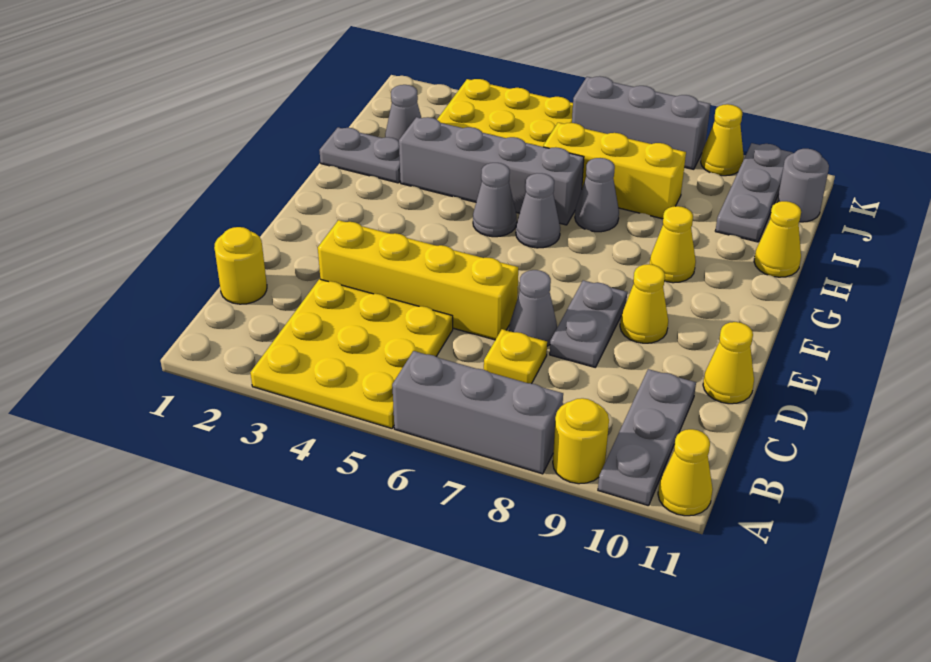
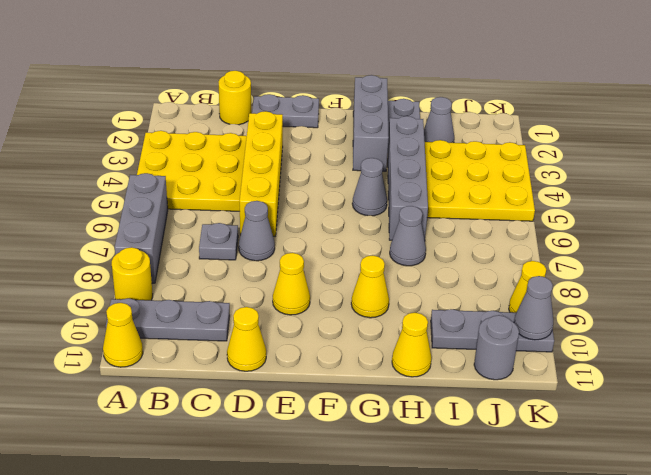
yellow 1x1 plate [484,329,547,384] -> grey 1x1 plate [199,223,238,260]
grey 1x2 plate [550,280,627,367] -> grey 1x2 plate moved to [252,94,319,128]
grey 1x1 cone [516,173,560,248] -> grey 1x1 cone moved to [514,276,553,340]
yellow 1x3 brick [543,123,686,219] -> none
grey 1x3 brick [572,76,711,169] -> grey 1x3 brick moved to [353,75,389,171]

